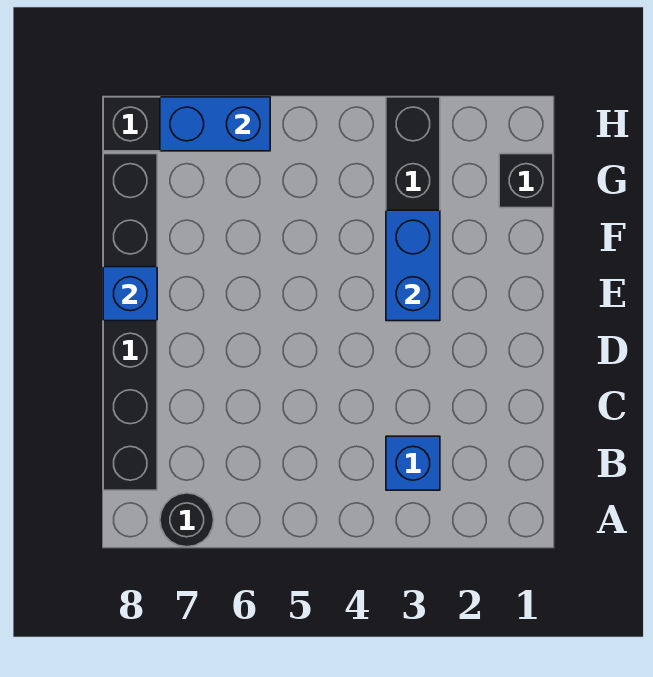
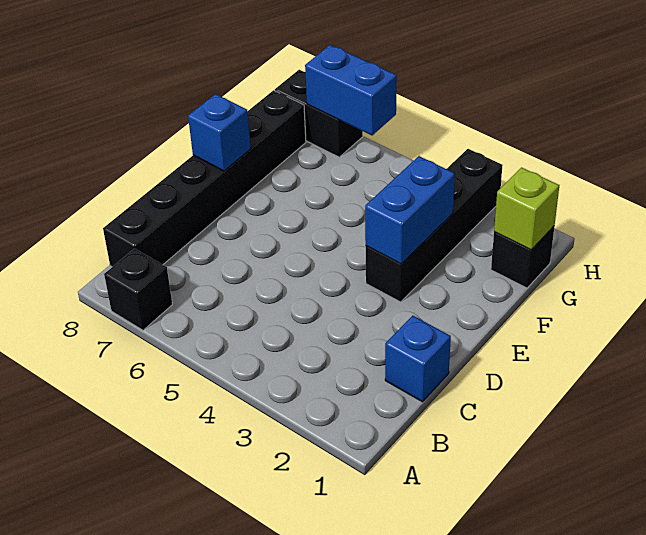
black 1x1 round brick [160,493,214,547] -> black 1x1 brick [104,249,172,330]
blue 1x1 brick [386,436,440,490] -> blue 1x1 brick moved to [385,316,451,402]
none -> lime 1x1 brick [494,168,559,250]

